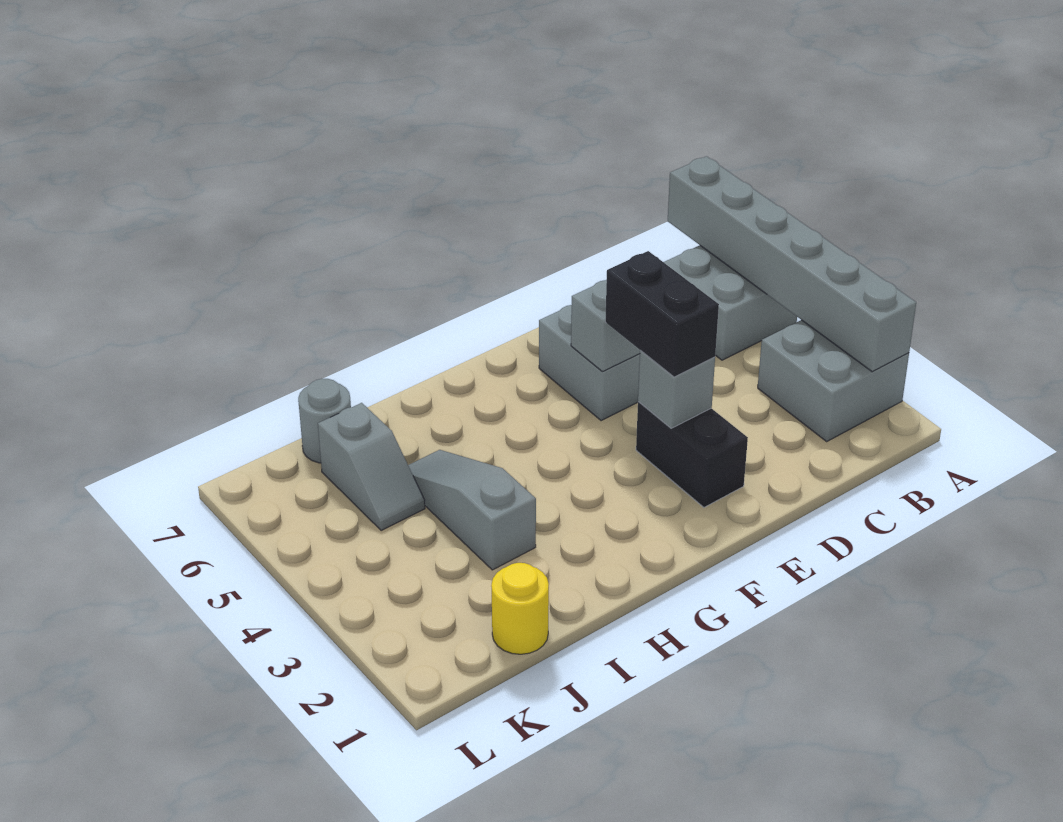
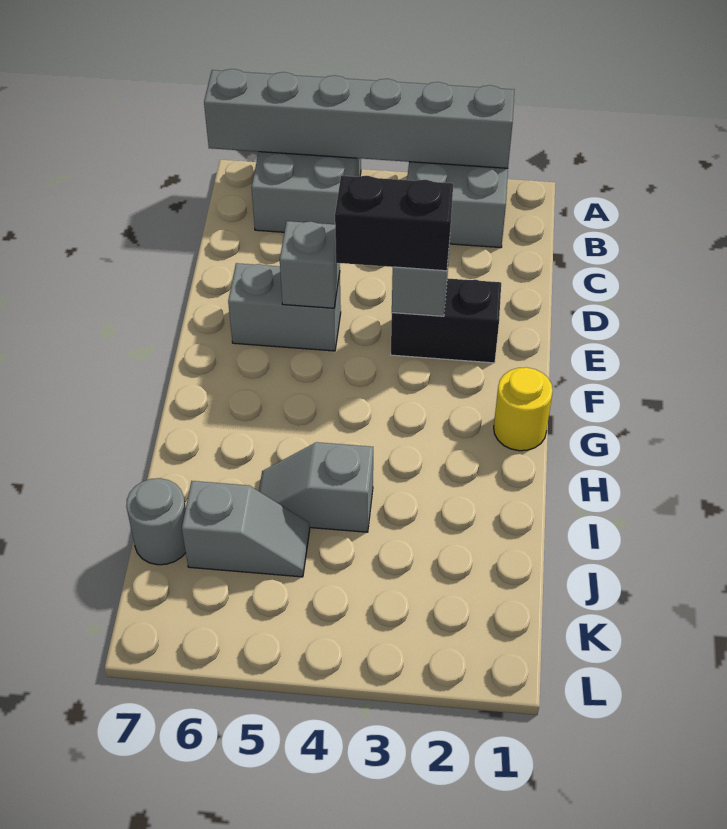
grey 1x3 slope [408,450,536,570] -> grey 1x2 slope [259,442,373,532]
yellow 1x1 round brick [491,563,549,654] -> yellow 1x1 round brick moved to [494,367,553,451]

